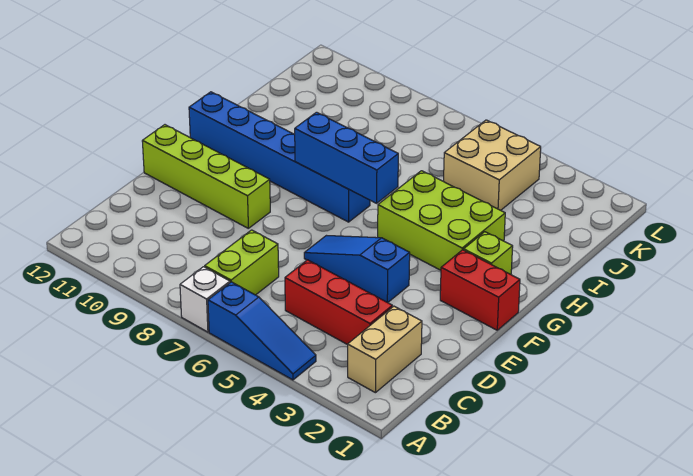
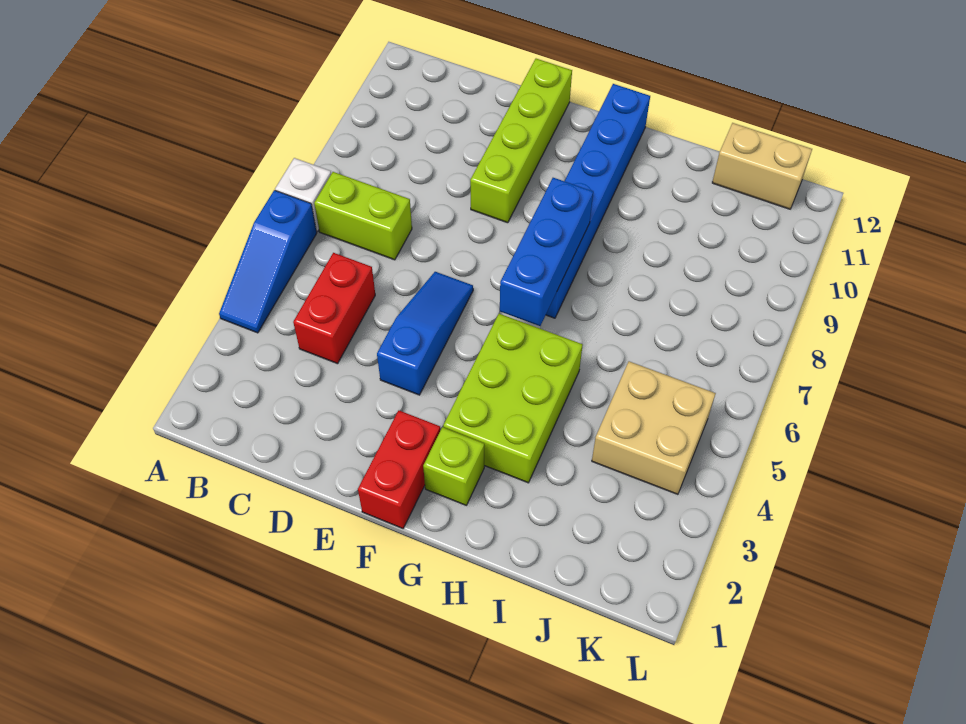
tan 1x2 brick [348,306,422,393] -> tan 1x2 brick moved to [712,123,812,209]
red 1x3 brick [285,260,392,345] -> red 1x2 brick [293,253,375,364]

